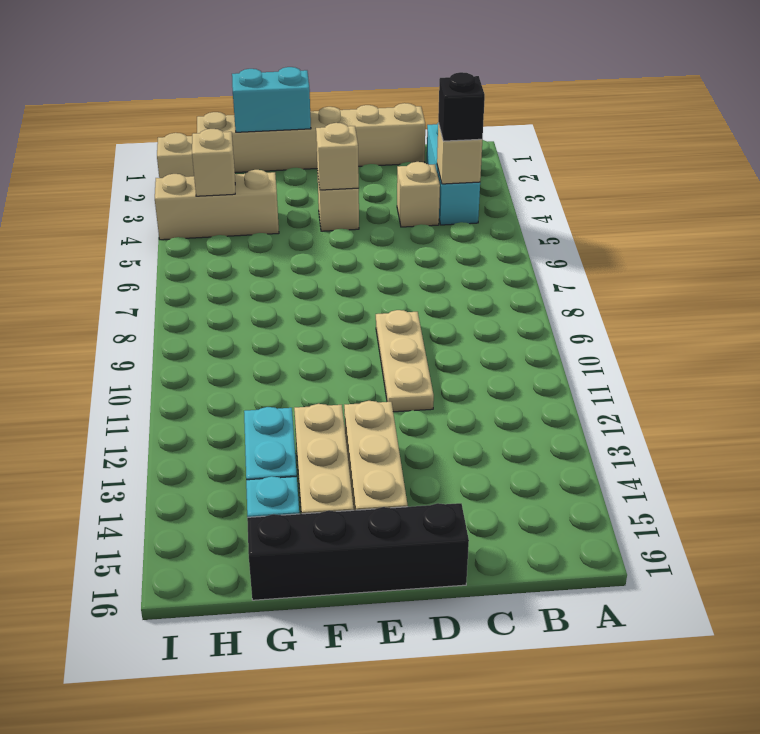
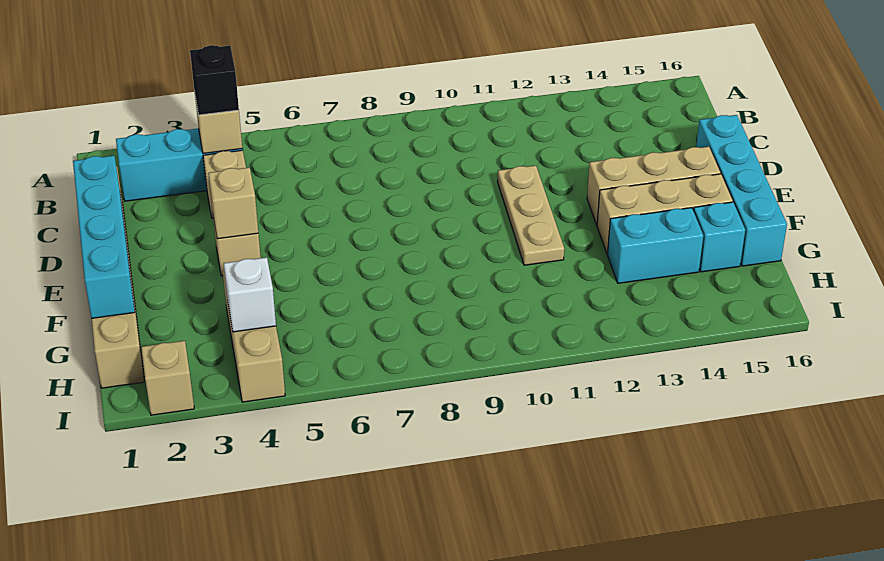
tan 1x3 plate [376,310,434,412] -> tan 1x3 plate turned to [498,165,564,265]
black 1x4 brick [247,503,469,600] -> cyan 1x4 brick [696,115,787,266]
cyan 1x2 brick [232,67,311,132] -> cyan 1x4 brick [73,156,135,318]
tan 1x1 brick [192,129,235,196] -> white 1x1 brick [224,257,276,332]

